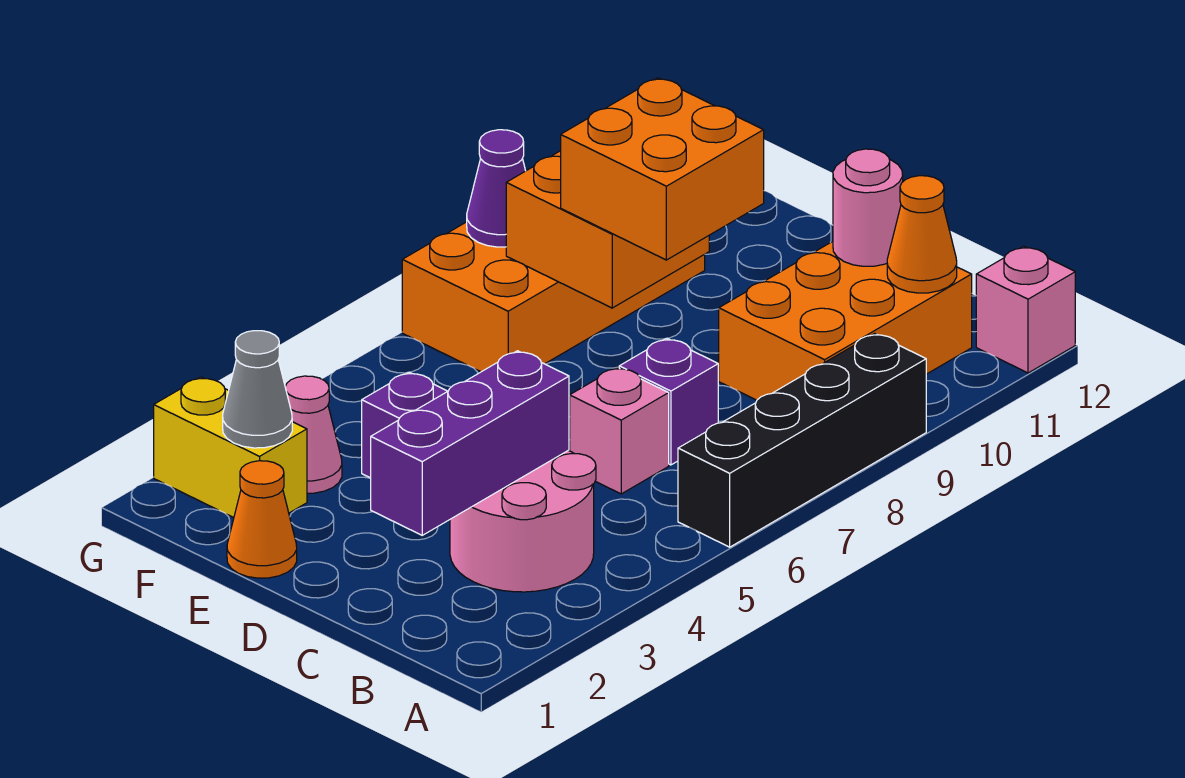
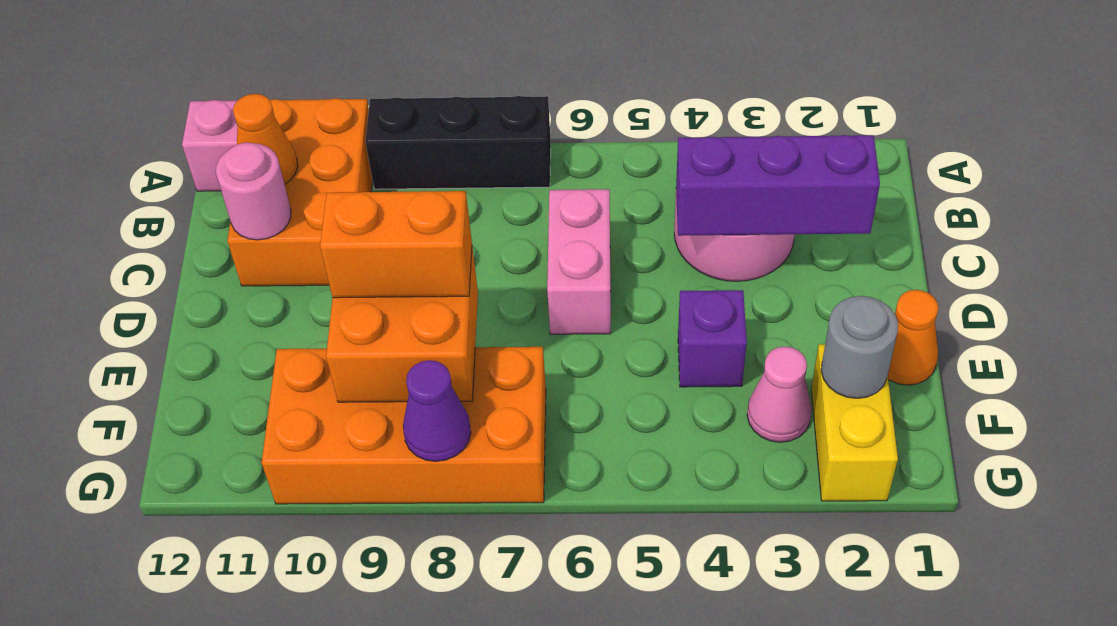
black 1x4 brick [678,334,926,547] -> black 1x3 brick [365,96,551,189]
orange 2x3 brick [718,241,972,400] -> orange 2x3 brick turned to [227,98,372,286]
pink 1x1 brick [570,367,669,494] -> pink 1x2 brick [547,189,611,334]
purple 1x1 brick [619,338,718,465] -> none
orange 2x2 brick [561,78,764,260] -> orange 1x2 brick [320,191,472,298]
grey 1x1 cone [223,331,292,448] -> grey 1x1 round brick [821,296,898,398]

